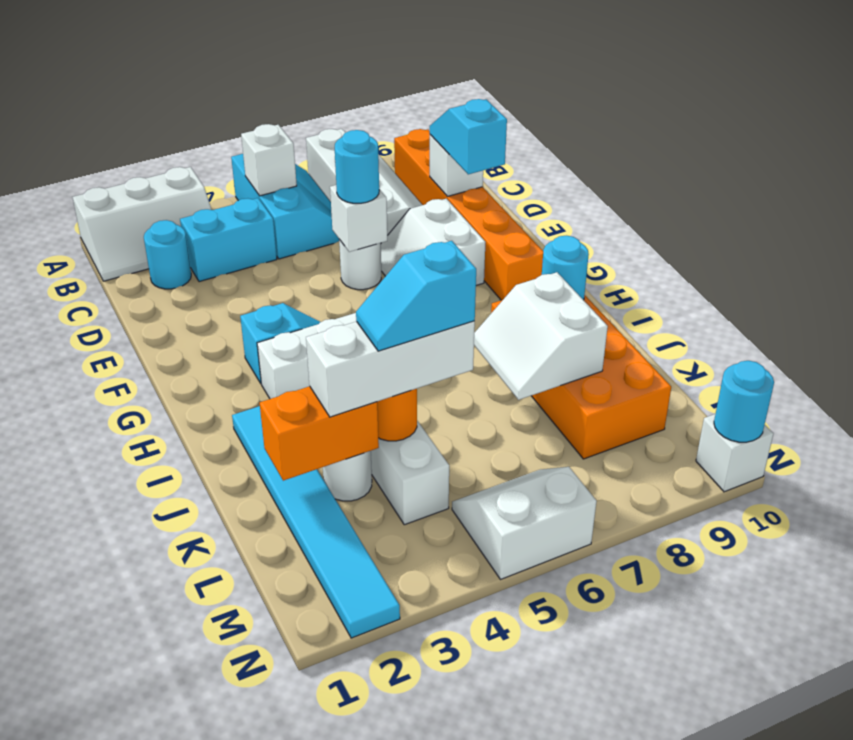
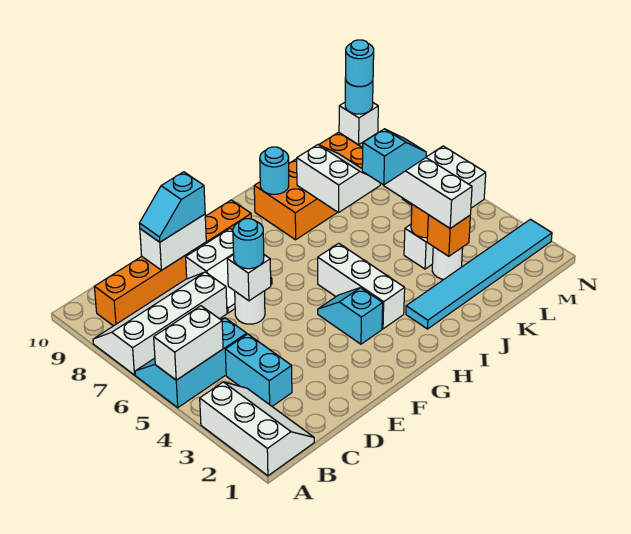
white 1x1 brick [241,124,297,196] -> white 1x2 brick [154,306,223,380]
cyan 1x1 round brick [144,220,191,289] -> cyan 1x1 round brick moved to [346,40,374,87]
white 1x1 brick [430,135,483,196] -> white 1x2 brick [140,214,206,270]
white 2x2 slope [474,272,608,400] -> white 2x2 slope turned to [297,145,380,212]
orange 1x2 brick [260,386,379,481] -> orange 1x1 brick [427,215,470,256]
cyan 1x2 slope [356,241,476,351] -> cyan 1x2 slope turned to [362,129,426,185]

